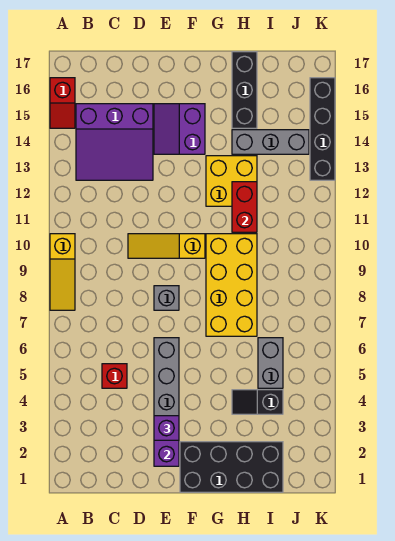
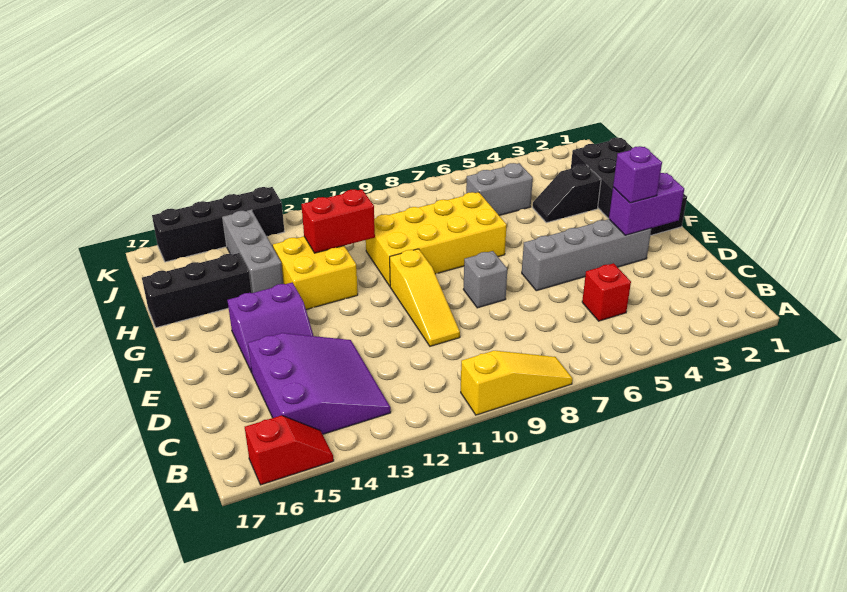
black 1x2 slope [232,390,283,414] -> black 1x2 slope turned to [533,165,601,223]

